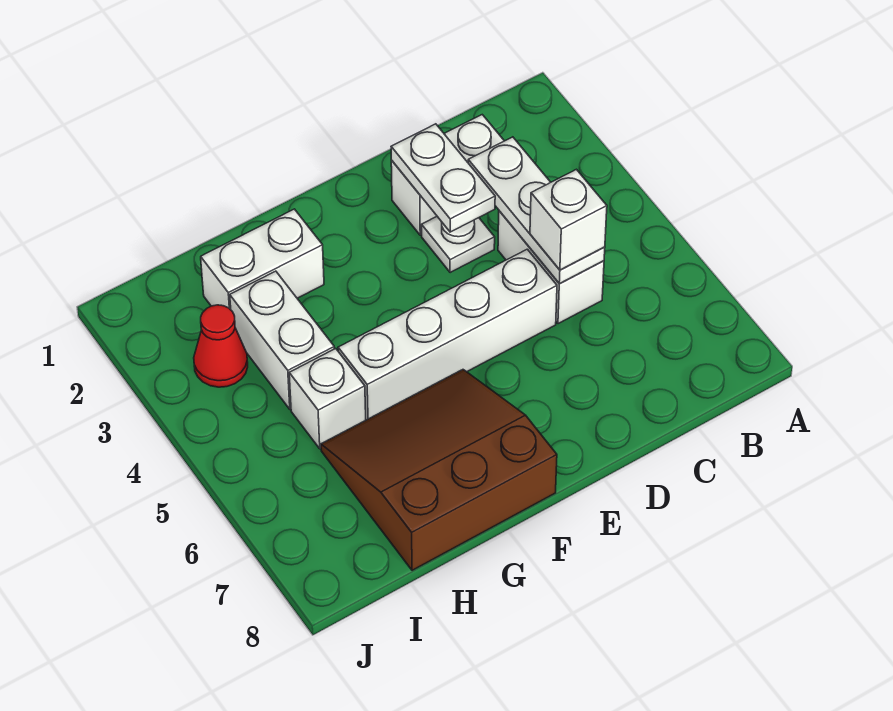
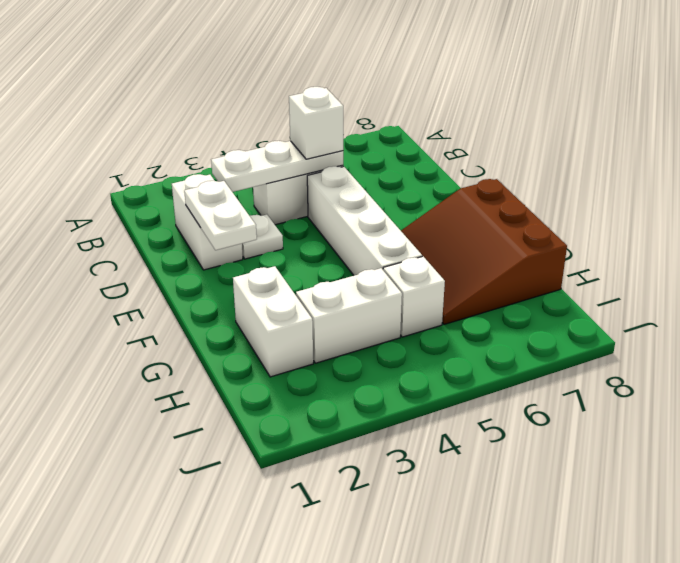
white 1x2 plate [391,124,495,232] -> white 1x2 plate turned to [184,181,257,250]
red 1x1 cone [194,305,248,387] -> none

